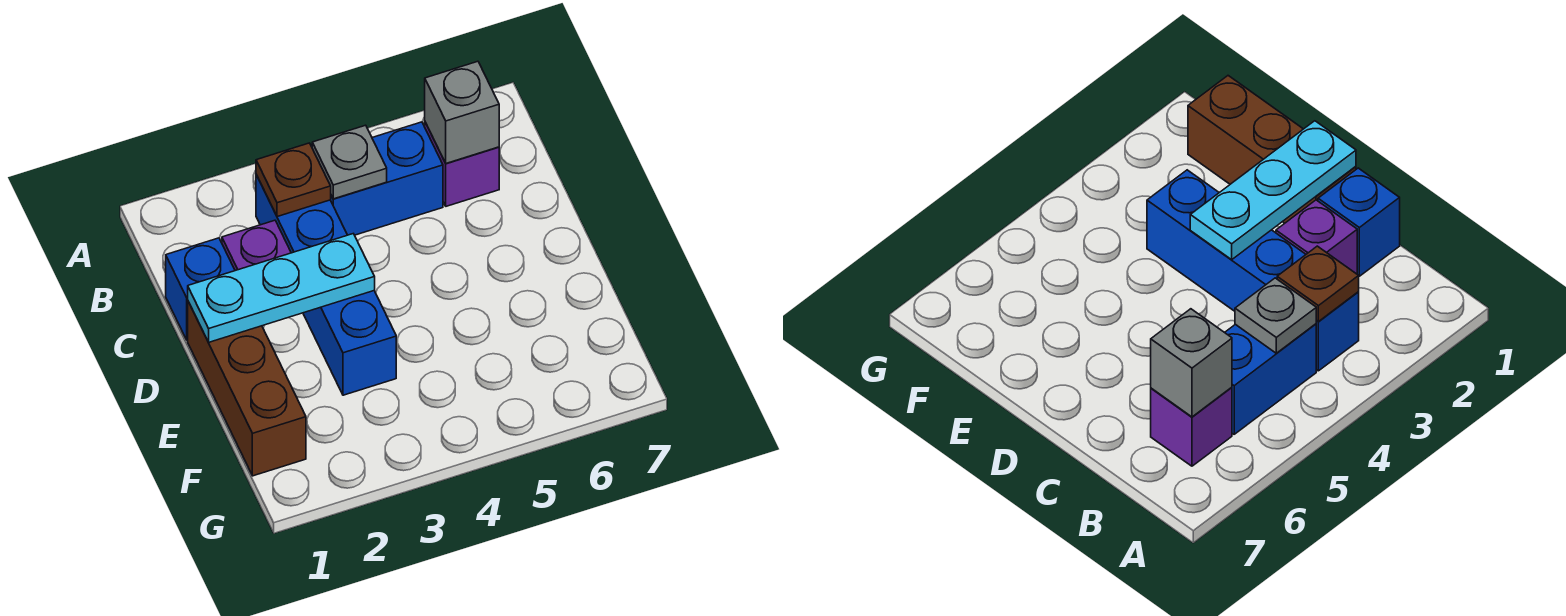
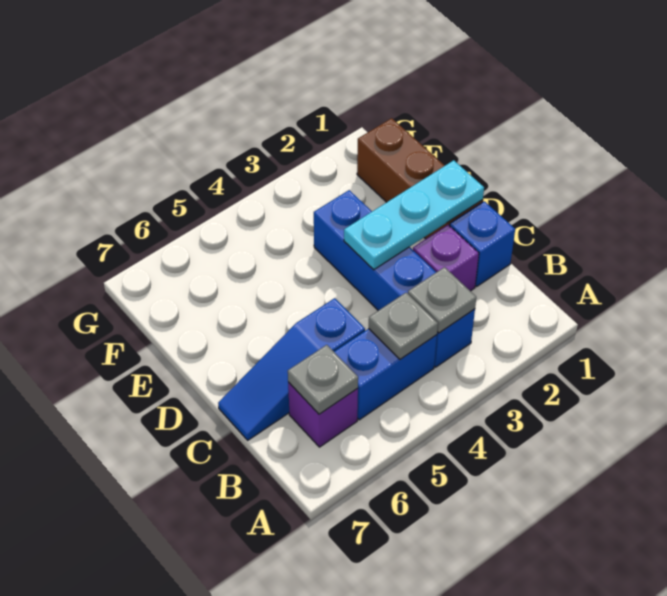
brown 1x1 plate [256,143,331,217] -> grey 1x1 plate [408,267,476,333]
grey 1x1 brick [425,61,499,163] -> grey 1x1 plate [288,345,358,414]
none -> blue 1x3 slope [218,298,365,440]

